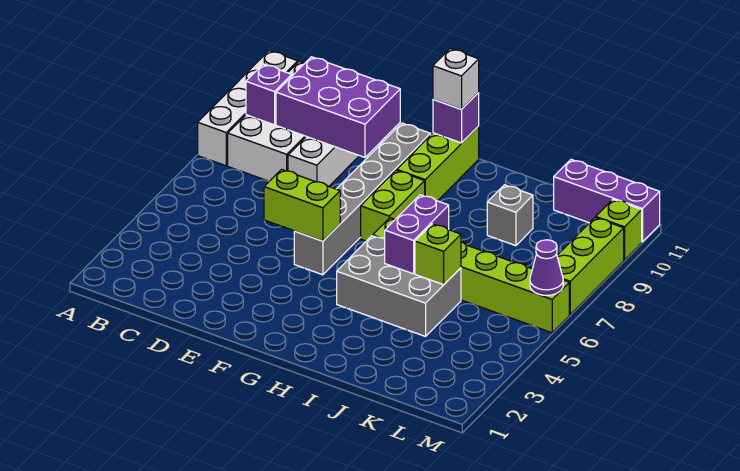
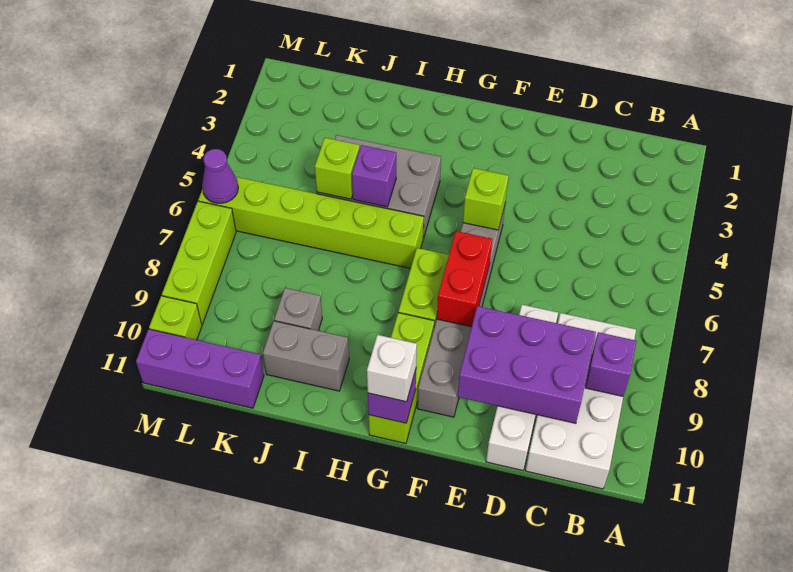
white 1x4 brick [198,51,298,166] -> none
lime 1x2 brick [264,170,340,241] -> lime 1x1 brick [463,168,509,230]
none -> red 1x2 brick [437,231,492,327]
purple 1x2 brick [385,195,449,274] -> purple 1x1 brick [352,145,396,207]
none -> grey 1x2 brick [263,321,349,391]

